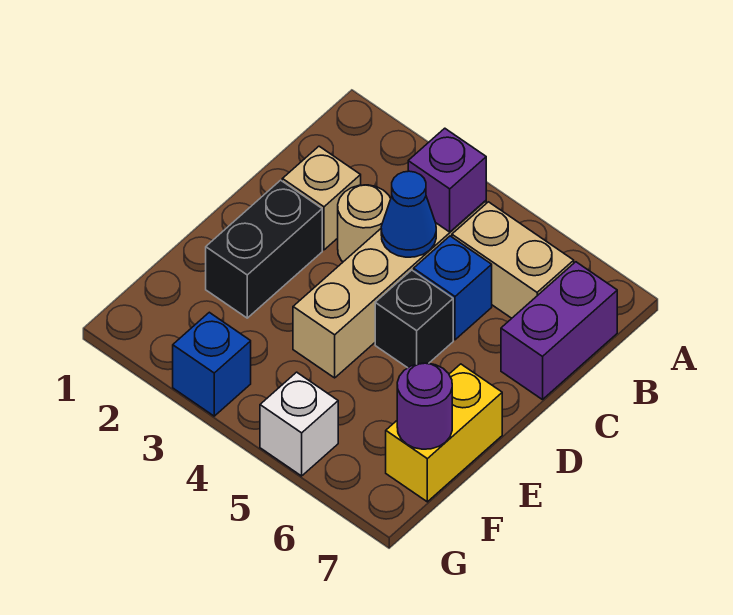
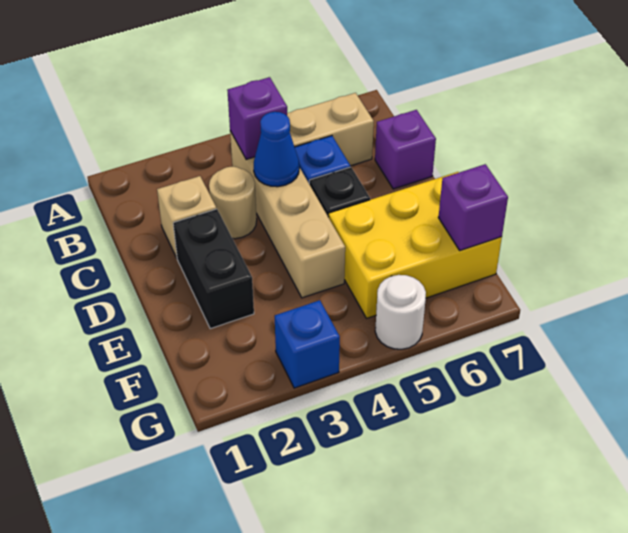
purple 1x2 brick [501,262,617,400] -> purple 1x1 brick [375,110,436,189]
yellow 1x2 brick [386,364,502,502] -> yellow 2x3 brick [328,172,502,318]
purple 1x1 round brick [397,363,452,449] -> purple 1x1 brick [438,164,508,250]
white 1x1 brick [260,372,338,476] -> white 1x1 round brick [375,275,426,349]

